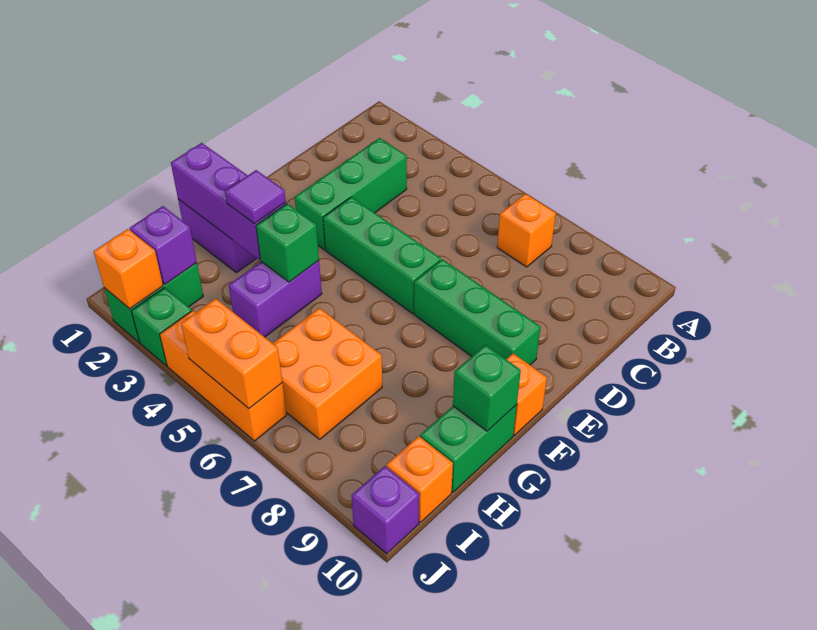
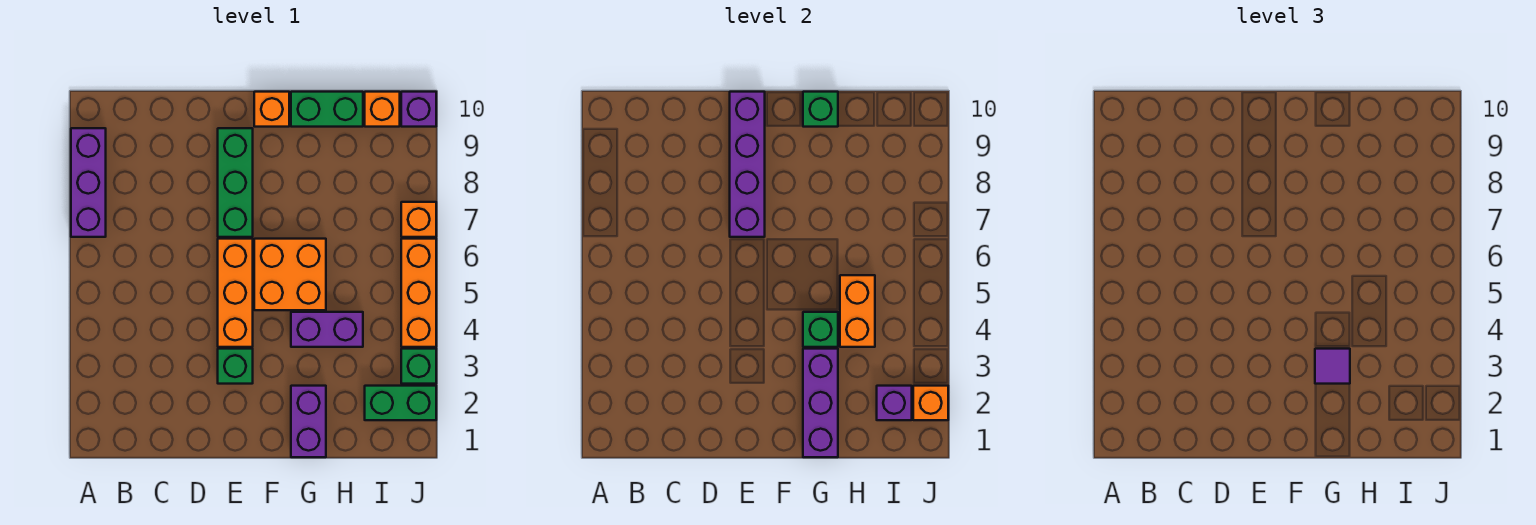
none -> purple 1x3 brick [71,128,106,237]
orange 1x1 brick [497,194,556,267] -> orange 1x1 brick moved to [401,202,436,237]
green 1x3 brick [295,138,407,250] -> green 1x1 brick [218,349,253,384]
green 1x3 brick [323,197,441,313] -> orange 1x3 brick [218,239,253,347]
none -> purple 1x4 brick [730,92,765,237]
orange 2x2 brick [273,308,382,439] -> orange 2x2 brick moved to [254,239,326,310]
orange 1x2 brick [181,299,282,408] -> orange 1x2 brick moved to [840,275,875,347]

